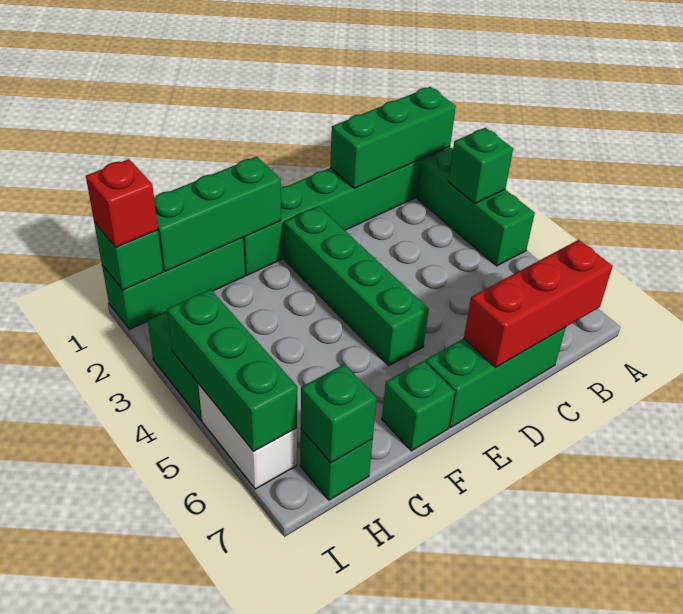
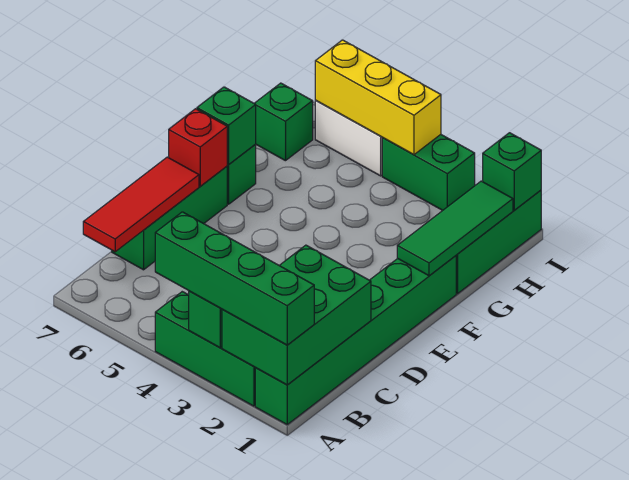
green 1x3 brick [330,87,456,188] -> green 2x3 brick [222,245,371,385]
red 1x3 brick [464,240,613,367] -> red 1x3 tile [83,157,199,252]
green 1x4 brick [284,206,429,366] -> green 1x4 brick moved to [155,212,314,345]
green 1x3 brick [154,157,281,271] -> green 1x3 tile [397,181,513,276]
green 1x1 brick [301,364,377,463] -> green 1x1 brick moved to [197,87,256,165]
red 1x1 brick [86,159,158,247] -> red 1x1 brick moved to [169,109,227,186]
green 1x3 brick [167,289,297,451] -> yellow 1x3 brick [315,40,441,155]

